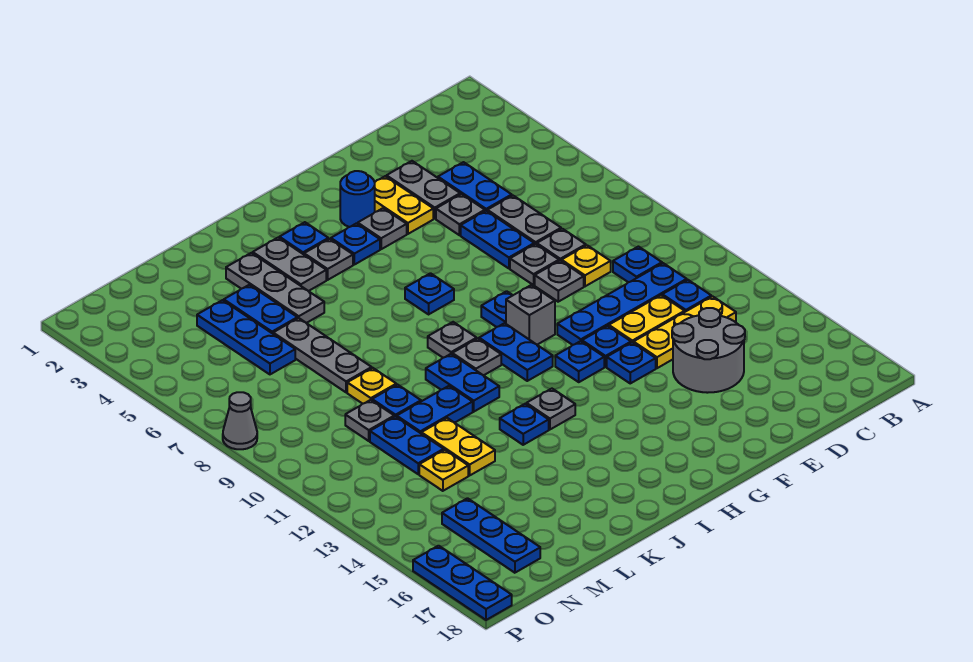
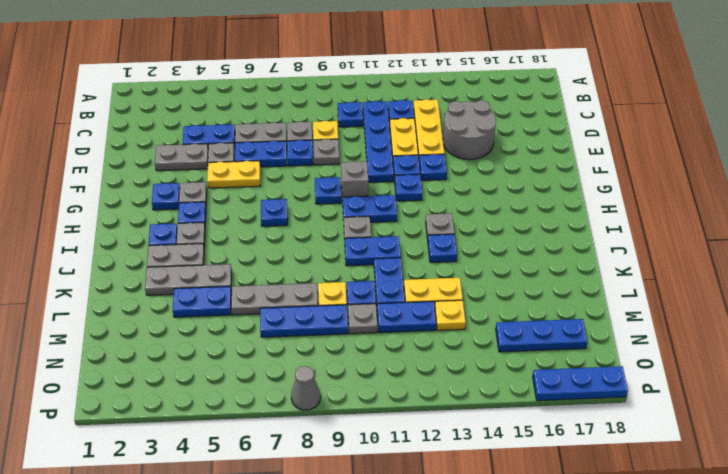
grey 1x1 plate [510,244,559,285] -> blue 1x1 plate [287,140,313,166]
yellow 1x2 plate [375,176,433,234] -> yellow 1x2 plate moved to [207,161,260,188]
blue 1x1 round brick [340,171,375,227] -> blue 1x1 plate [152,183,180,210]
grey 1x1 plate [428,322,477,358] -> none
blue 1x3 plate [197,300,295,374] -> blue 1x3 plate moved to [260,305,348,337]

